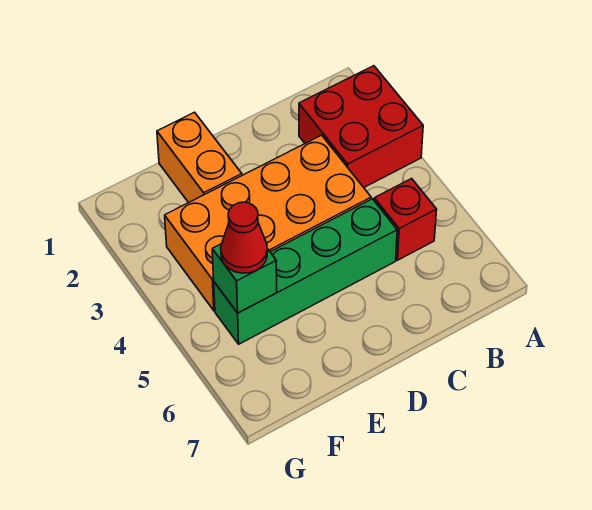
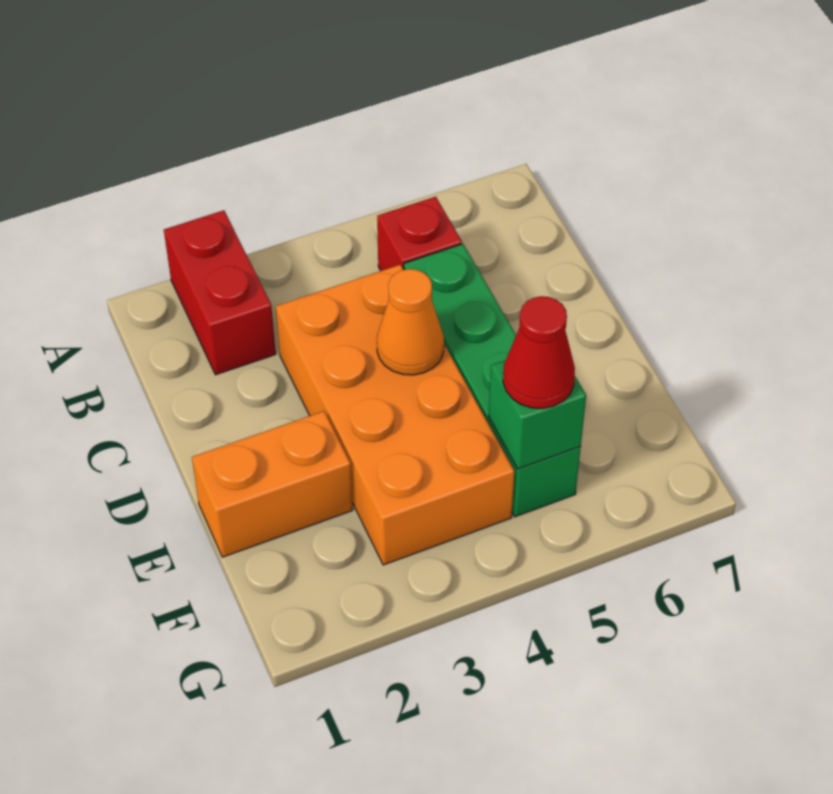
red 2x2 brick [299,66,423,187] -> red 1x2 brick [164,210,276,375]
none -> orange 1x1 cone [377,269,444,375]

